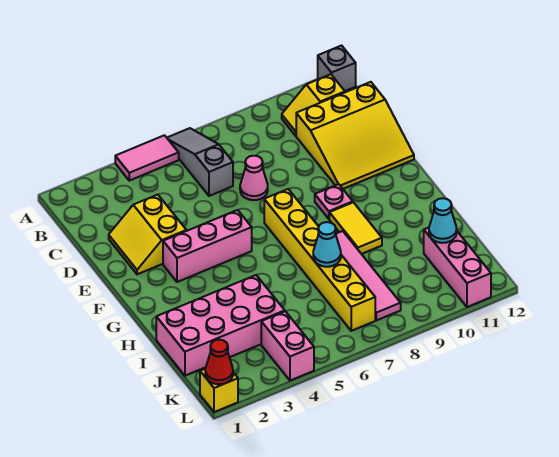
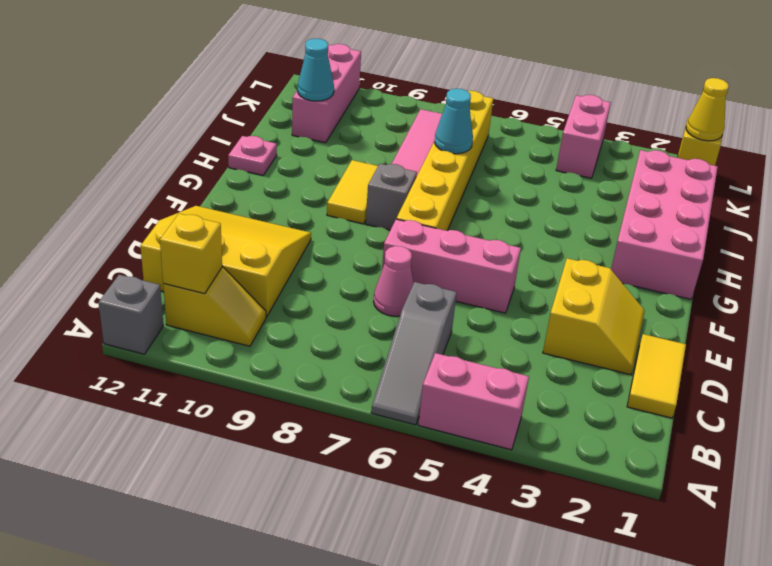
pink 1x2 tile [115,135,179,181] -> pink 1x2 brick [418,353,529,450]
none -> yellow 1x1 brick [160,214,222,294]
none -> yellow 1x2 tile [627,334,686,418]
pink 1x3 brick [163,210,252,282] -> pink 1x3 brick moved to [382,219,521,313]
pink 1x1 plate [315,184,353,219] -> pink 1x1 plate moved to [228,136,277,175]
none -> grey 1x1 brick [366,164,417,230]
pink 2x4 brick [156,275,285,376] -> pink 2x4 brick turned to [611,150,718,299]
red 1x1 cone [205,340,233,384] -> yellow 1x1 cone [686,78,729,141]

